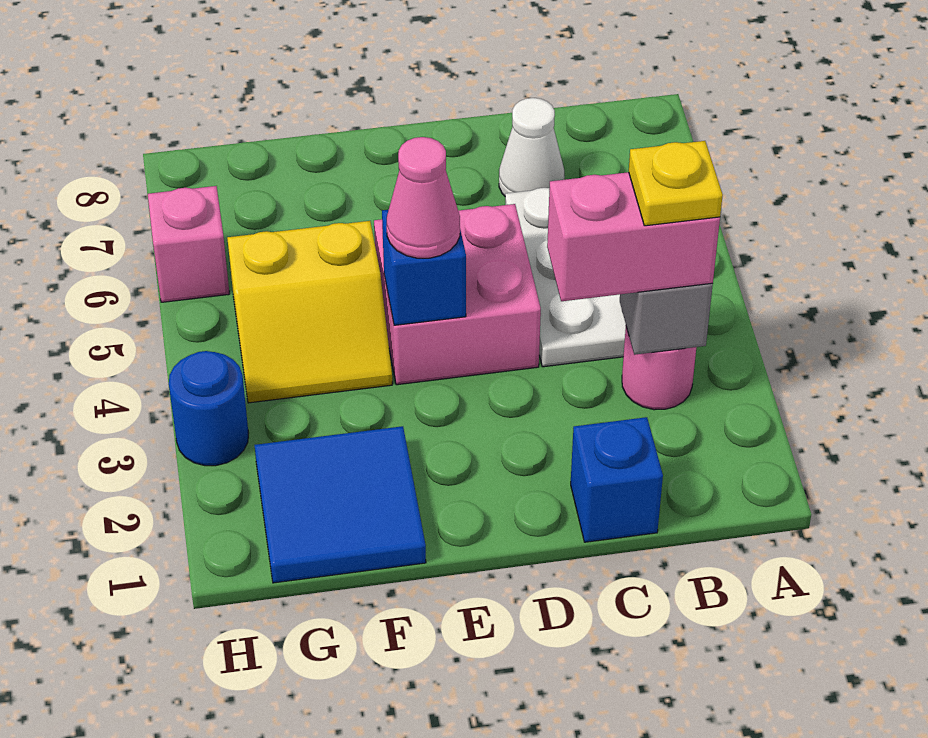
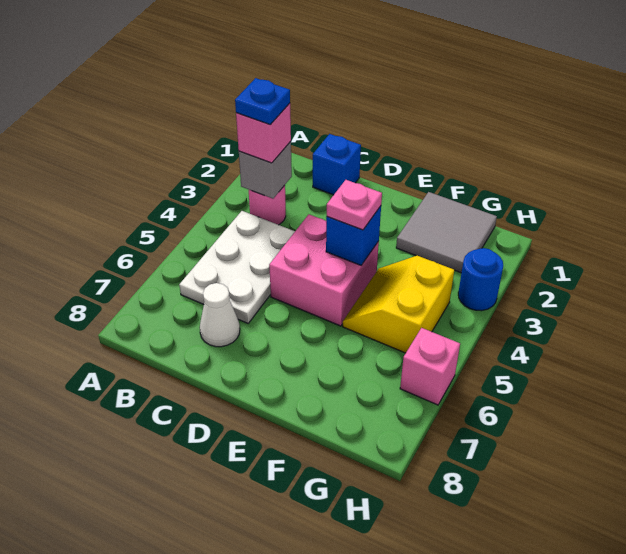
pink 1x2 brick [547,172,720,301] -> pink 1x1 brick [236,103,291,163]
yellow 1x1 plate [629,141,723,226] -> blue 1x1 plate [235,78,290,125]
pink 1x1 cone [387,137,460,258] -> pink 1x1 plate [327,180,382,230]
blue 2x2 tile [255,426,426,583] -> grey 2x2 tile [396,192,497,273]
yellow 2x2 slope [227,221,392,403] -> yellow 2x2 slope turned to [343,256,454,353]

